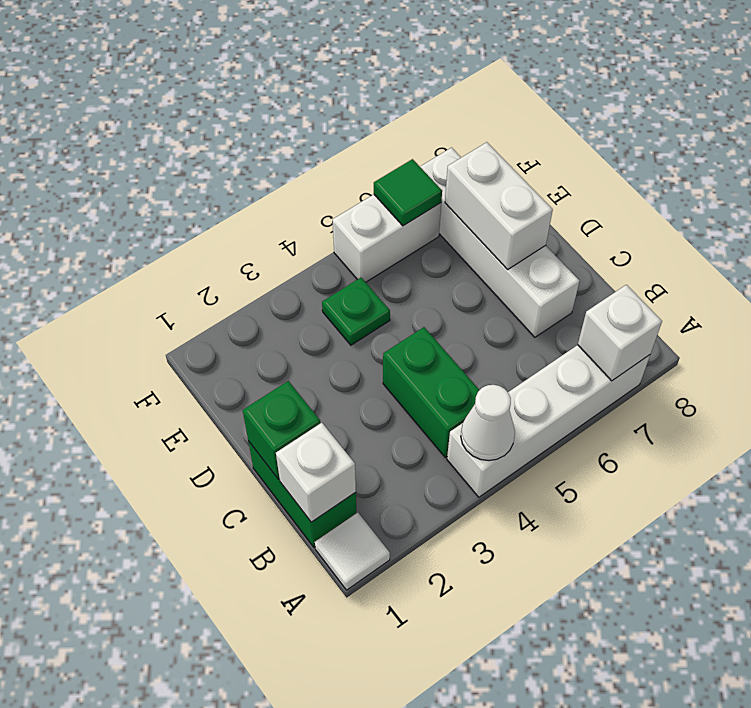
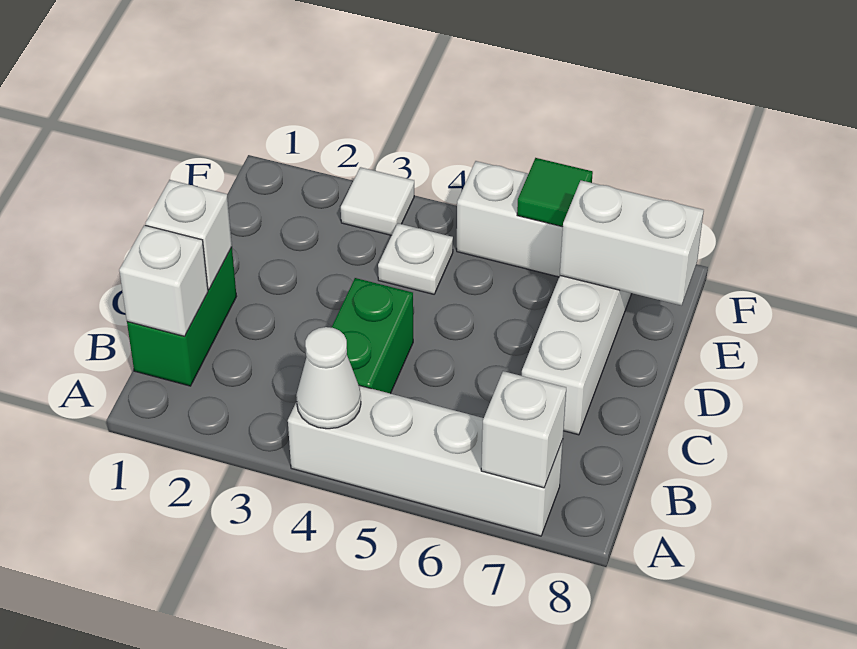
white 1x1 tile [315,513,390,590] -> white 1x1 tile moved to [341,167,414,235]
green 1x1 brick [243,381,320,480] -> white 1x1 brick [145,180,232,289]
white 1x2 brick [445,142,553,270] -> white 1x2 brick turned to [560,180,704,305]
green 1x1 plate [322,278,390,345] -> white 1x1 plate [378,223,453,294]

